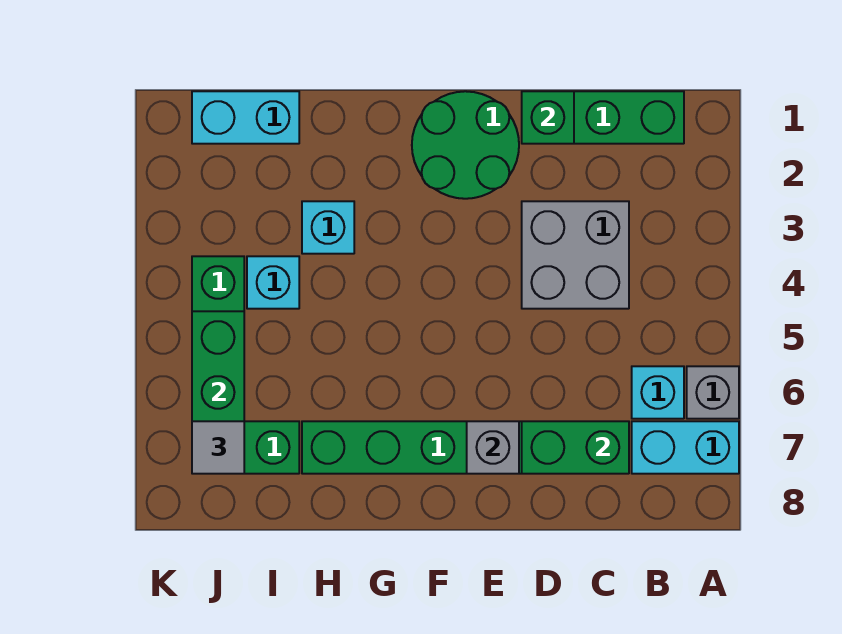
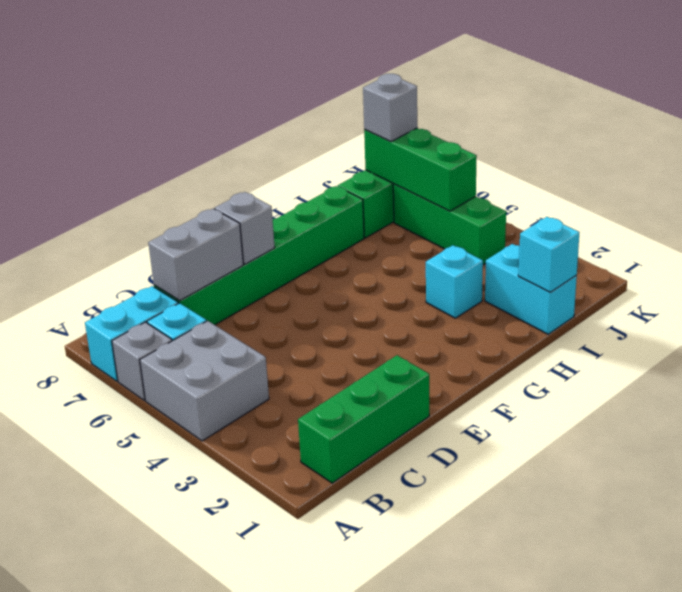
grey 2x2 brick [522,201,629,309] -> grey 2x2 brick moved to [140,321,269,441]
green 1x2 brick [522,421,629,474] -> grey 1x2 brick [148,209,243,300]
green 1x1 brick [522,91,574,144] -> none
green 2x2 round brick [412,91,519,199] -> none
cyan 1x2 brick [192,91,299,144] -> cyan 1x2 brick turned to [485,244,577,334]
cyan 1x1 brick [247,256,299,309] -> cyan 1x1 brick moved to [518,217,579,292]
grey 1x1 tile [192,421,244,474] -> grey 1x1 brick [363,74,417,142]

